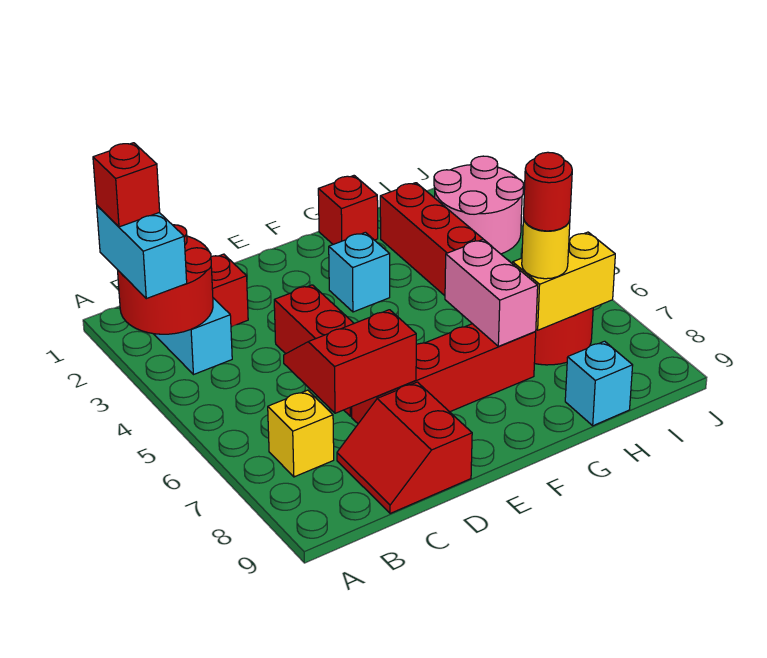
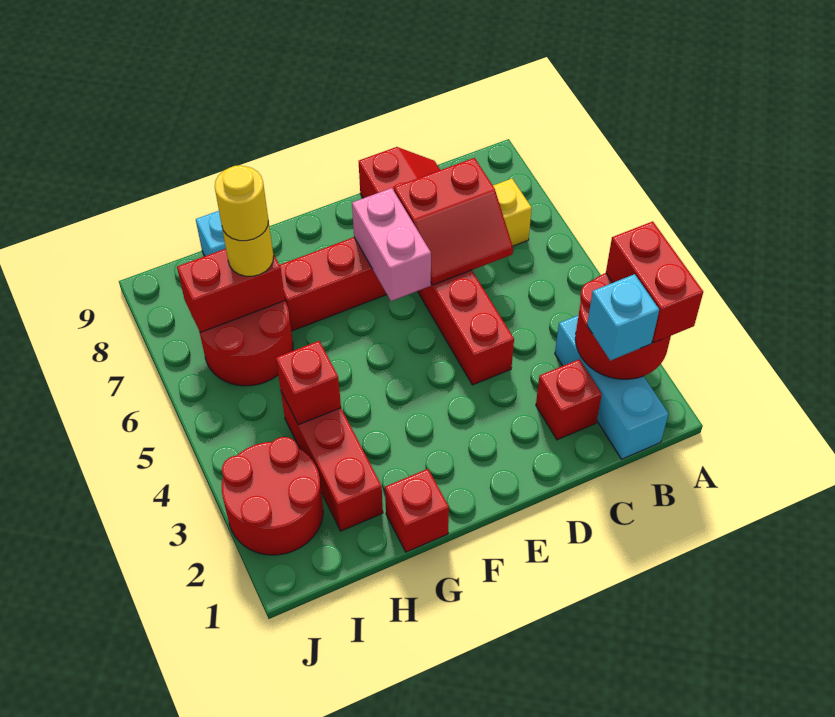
cyan 1x2 brick [97,206,187,299] -> red 1x2 brick [606,221,703,343]
red 1x1 brick [93,143,160,227] -> red 1x1 brick moved to [276,341,341,425]
cyan 1x1 brick [329,232,390,312] -> cyan 1x1 brick moved to [587,274,659,360]
pink 1x2 brick [445,240,538,346] -> pink 1x2 brick moved to [352,188,431,301]
yellow 1x2 brick [513,232,615,330] -> red 1x2 brick [177,249,285,333]
red 1x1 round brick [524,152,572,231] -> yellow 1x1 round brick [215,165,268,241]
pink 2x2 round brick [434,156,524,254] -> red 2x2 round brick [222,437,323,555]

